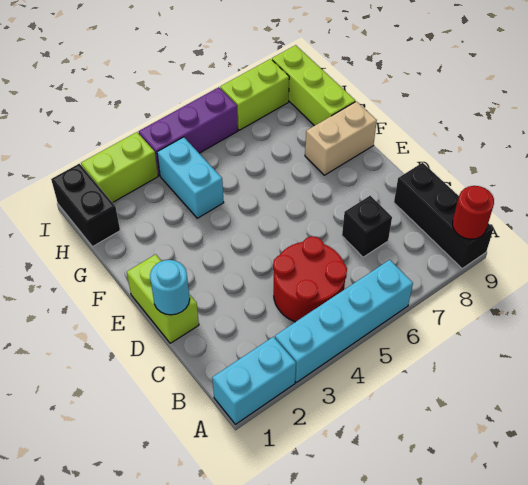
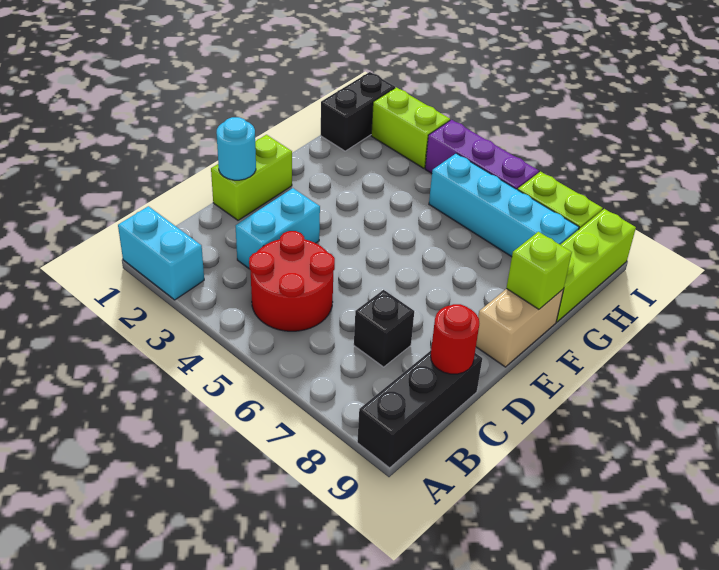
cyan 1x4 brick [275,260,413,382] -> cyan 1x4 brick moved to [429,153,579,257]
red 1x1 round brick [453,186,494,239] -> red 1x1 round brick moved to [431,304,479,374]
tan 1x2 brick [305,101,377,175] -> tan 1x2 brick turned to [476,289,563,367]
none -> lime 1x1 brick [506,232,572,309]
cyan 1x2 brick [157,137,224,218] -> cyan 1x2 brick moved to [236,188,320,268]

